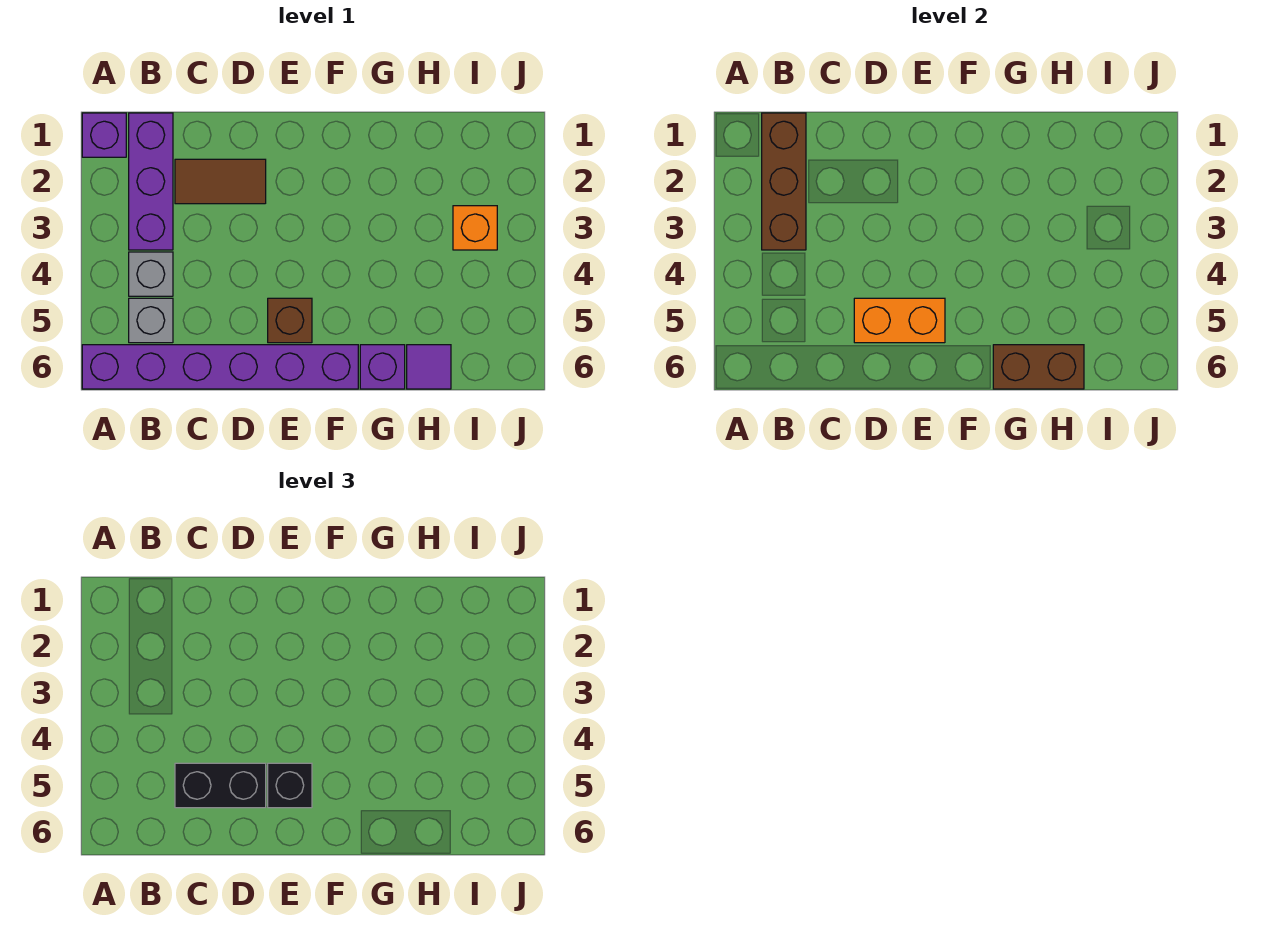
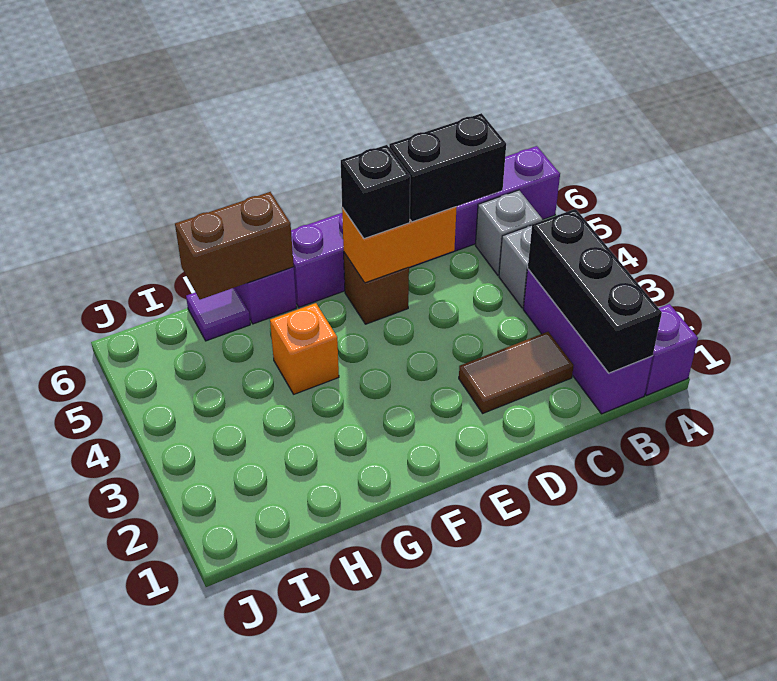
brown 1x3 brick [762,113,806,250] -> black 1x3 brick [528,209,662,373]
orange 1x1 brick [453,206,497,250] -> orange 1x1 brick moved to [270,303,339,394]

